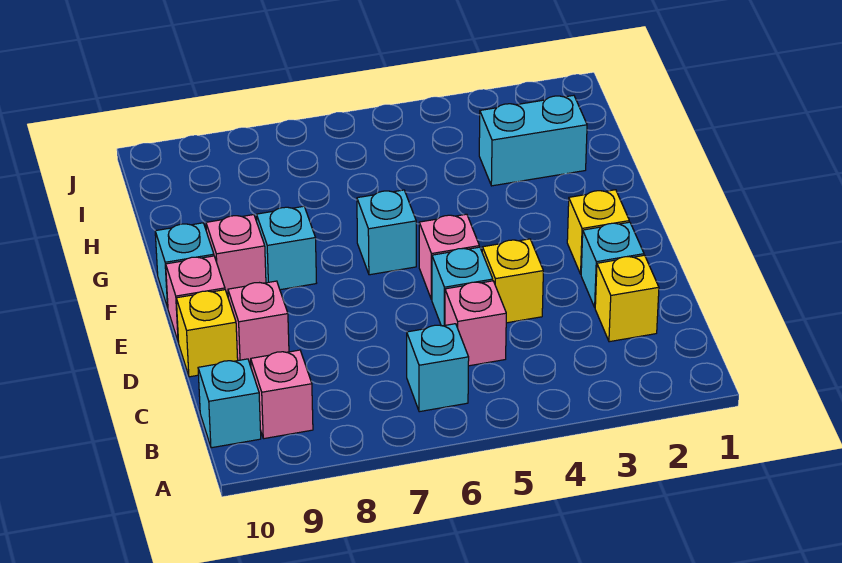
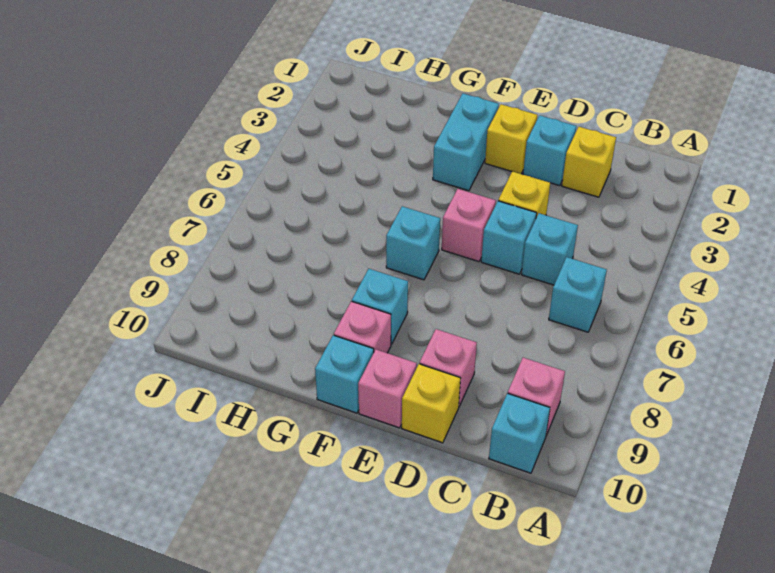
pink 1x1 brick [445,281,506,366] -> cyan 1x1 brick [522,213,578,285]
cyan 1x2 brick [479,95,587,186] -> cyan 1x2 brick moved to [433,93,499,191]

